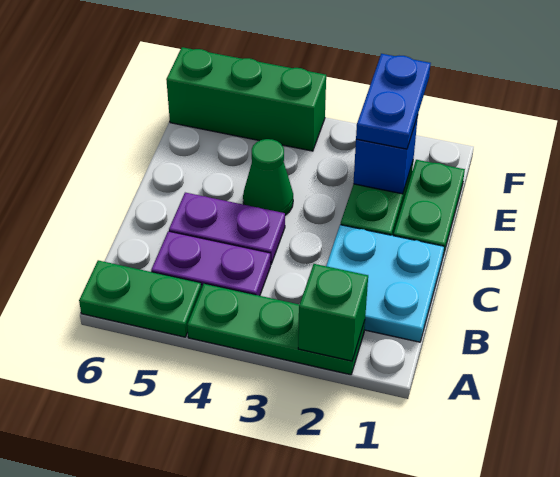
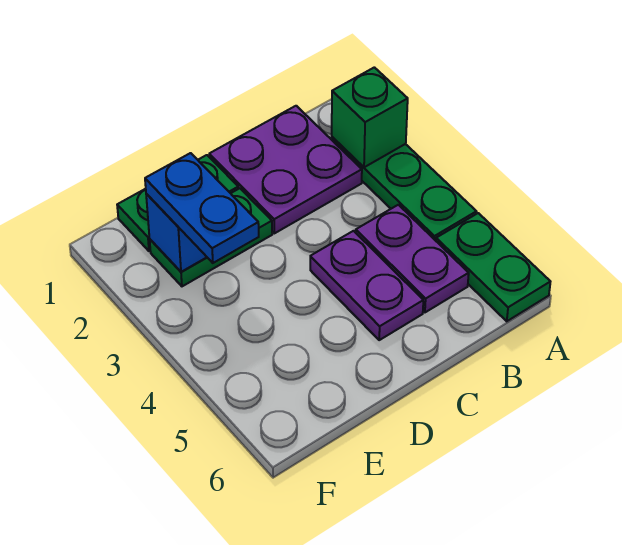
cyan 2x2 plate [326,225,444,342] -> purple 2x2 plate [209,106,362,233]
green 1x1 cone [243,139,293,215] -> none
blue 1x2 plate [356,54,431,149] -> blue 1x2 plate turned to [145,153,259,263]
green 1x3 brick [166,47,326,151] -> none

